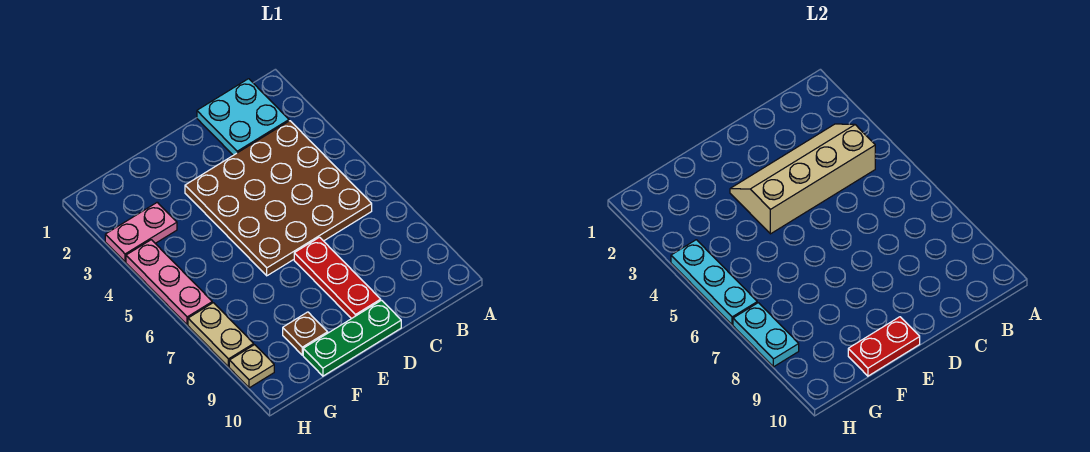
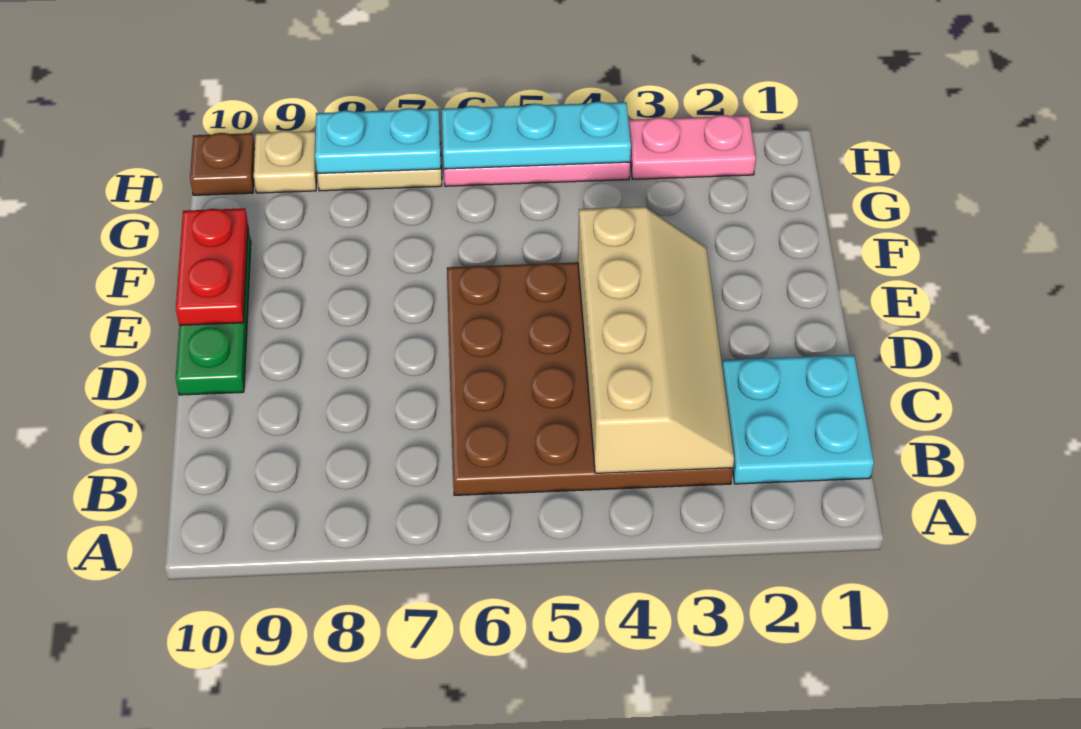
red 1x3 plate [294,237,381,319] -> none
brown 1x1 plate [283,312,328,355] -> brown 1x1 plate moved to [190,133,255,195]
pink 1x2 plate [105,202,177,262] -> pink 1x2 plate turned to [629,115,756,179]

